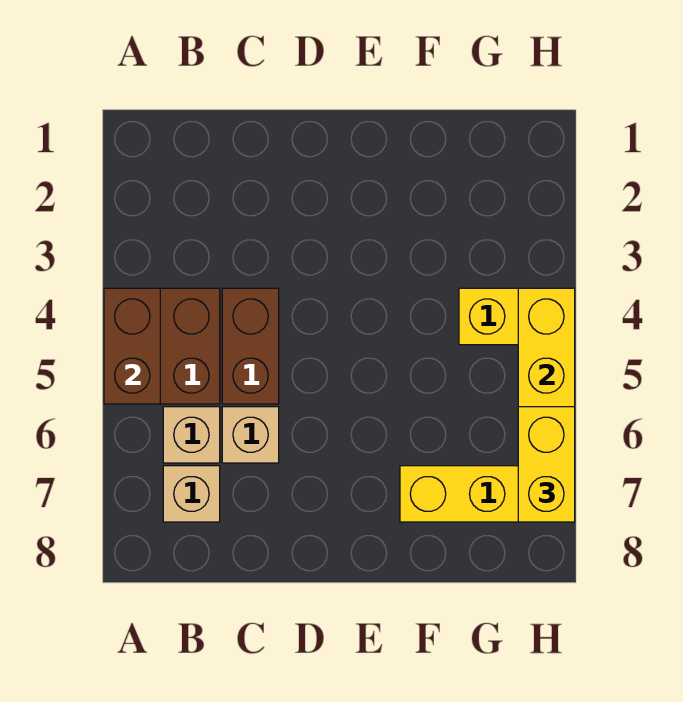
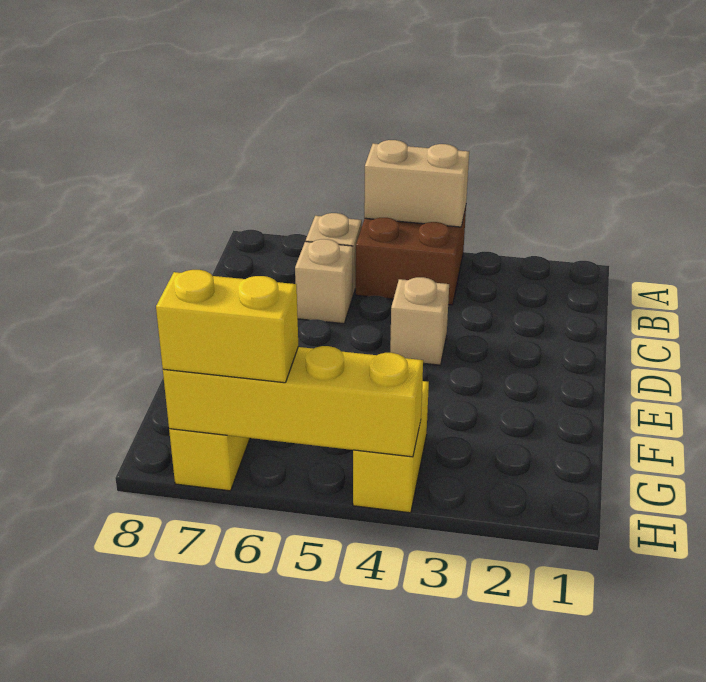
brown 1x2 brick [104,288,160,404] -> tan 1x2 brick [364,140,469,227]
tan 1x1 brick [163,466,220,522] -> tan 1x1 brick moved to [390,277,449,365]
brown 1x2 brick [222,288,279,404] -> none

